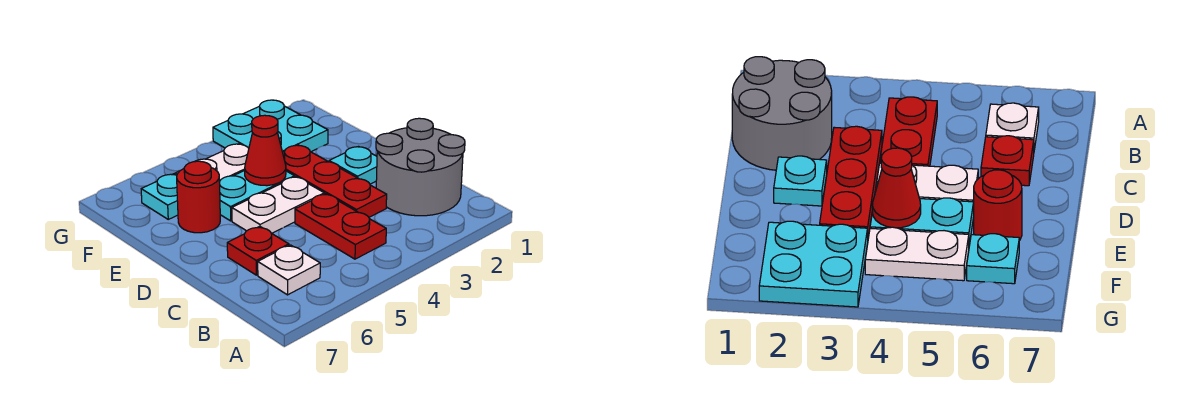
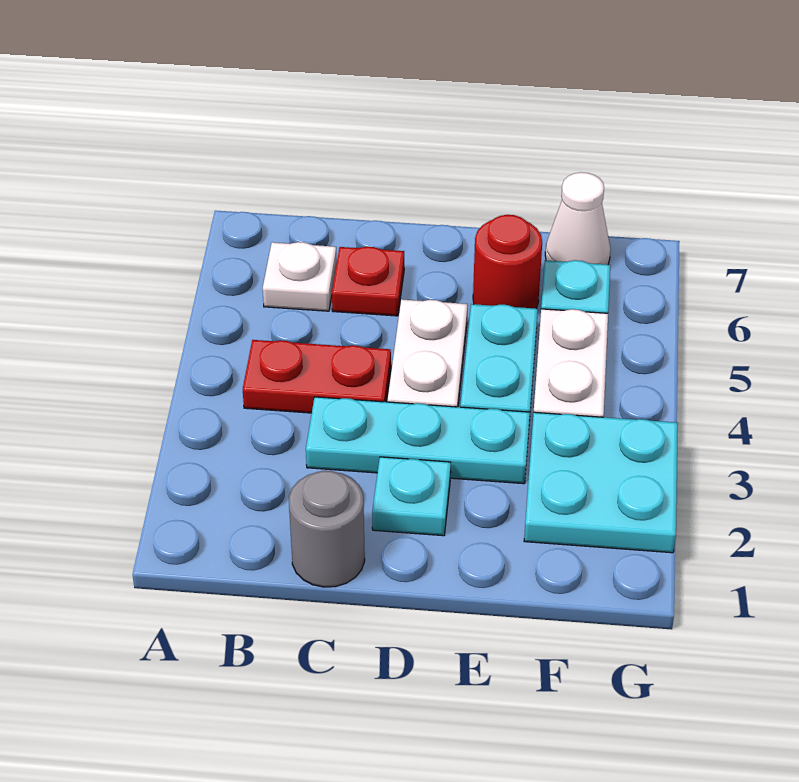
grey 2x2 round brick [376,118,465,216] -> grey 1x1 round brick [289,471,365,587]
red 1x3 plate [283,145,387,217] -> cyan 1x3 plate [306,397,530,484]
red 1x1 cone [245,115,286,186] -> none
none -> white 1x1 cone [545,172,611,265]

